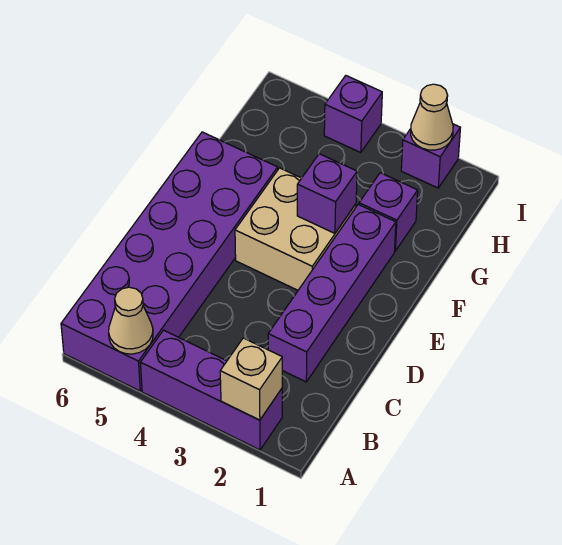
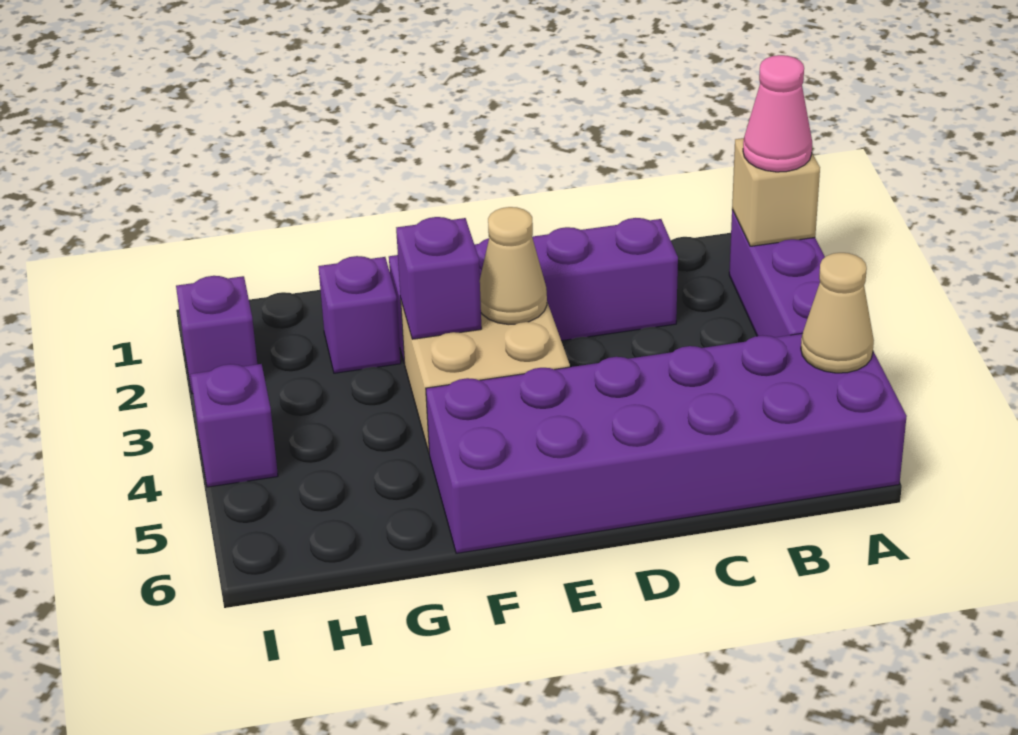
none -> pink 1x1 cone [743,55,812,172]
tan 1x1 cone [411,84,453,150] -> tan 1x1 cone moved to [480,207,547,324]

